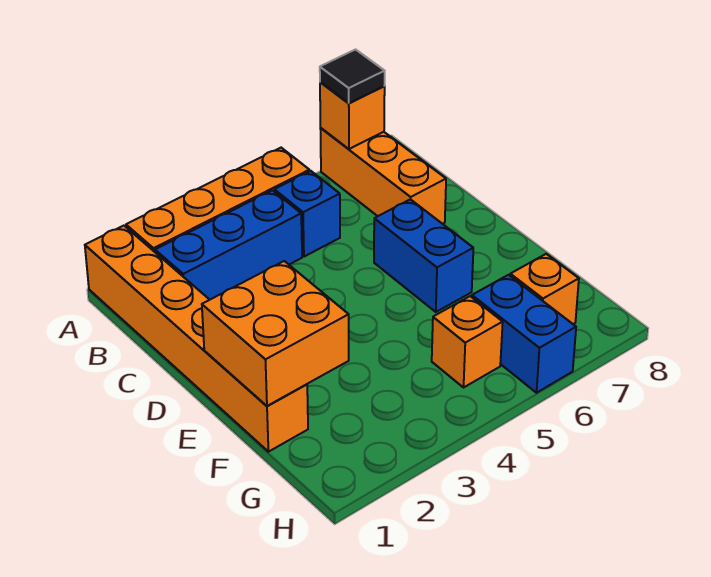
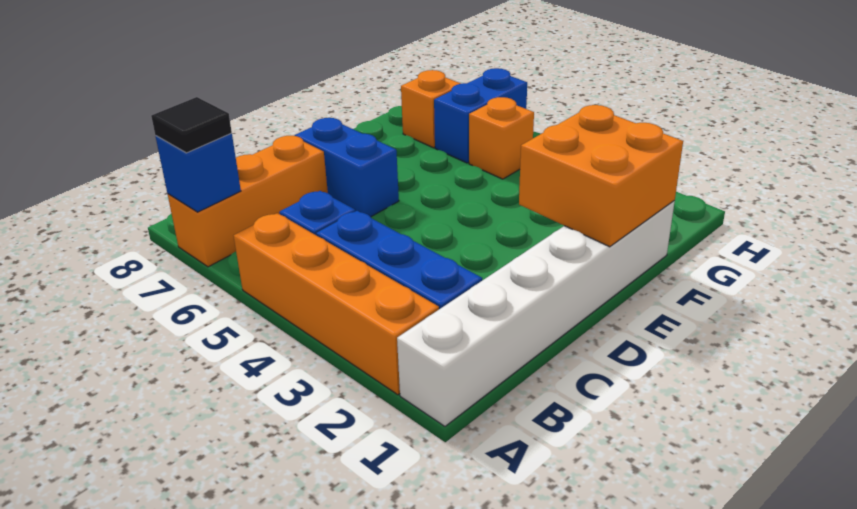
orange 1x6 brick [85,226,308,452] -> white 1x6 brick [397,201,675,426]
orange 1x1 brick [320,82,385,149] -> blue 1x1 brick [156,133,241,212]
blue 1x2 brick [374,199,473,312] -> blue 1x2 brick turned to [294,118,399,217]

